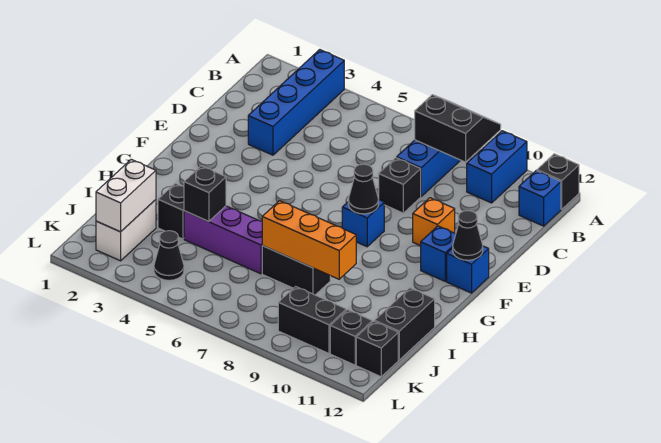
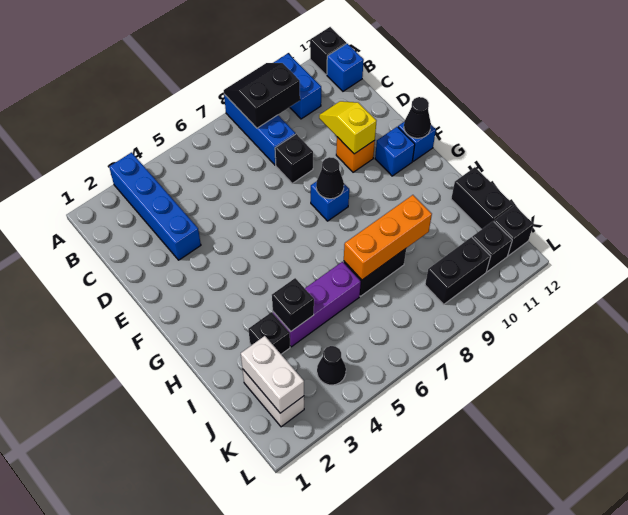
none -> yellow 1x2 slope [319,101,376,154]

